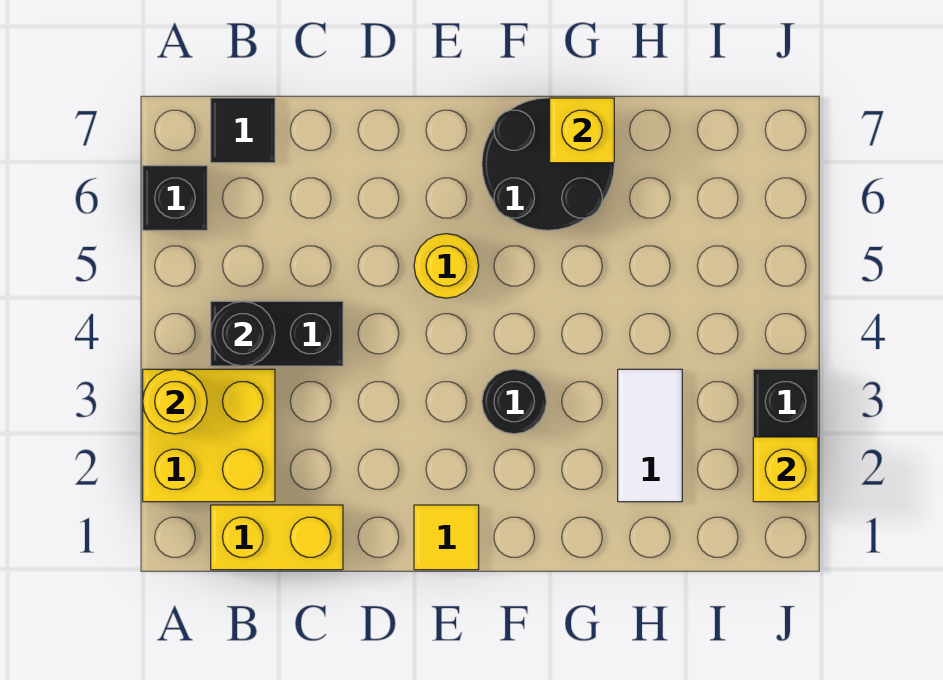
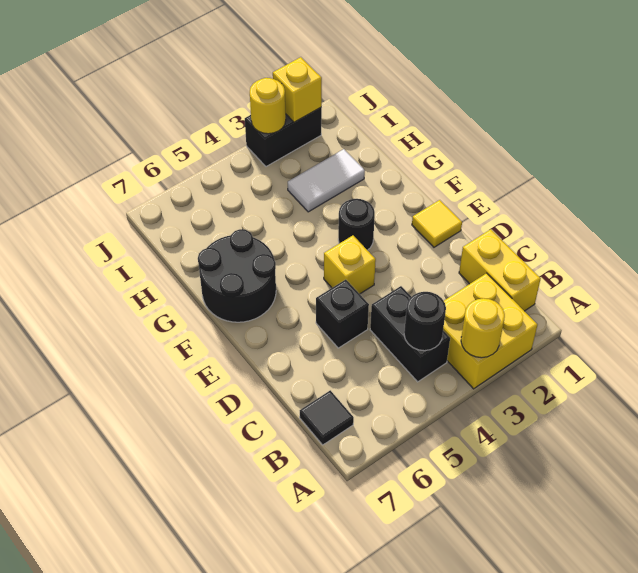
black 1x1 brick [143,166,207,230] -> black 1x1 brick moved to [316,280,369,348]
yellow 1x1 round brick [414,234,479,298] -> yellow 1x1 round brick moved to [250,78,286,134]
yellow 1x1 brick [550,98,614,163] -> yellow 1x1 brick moved to [324,236,376,294]

